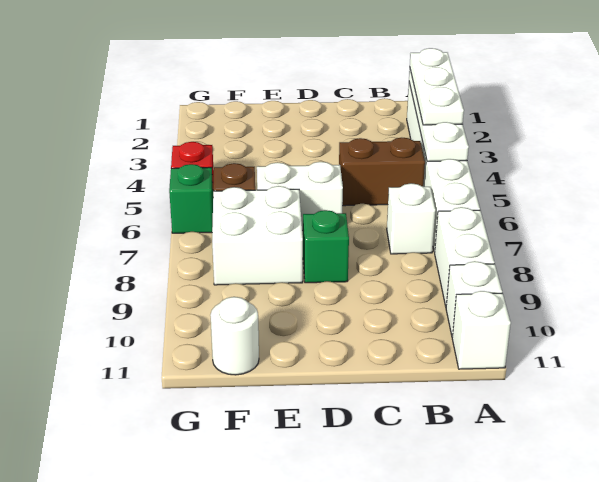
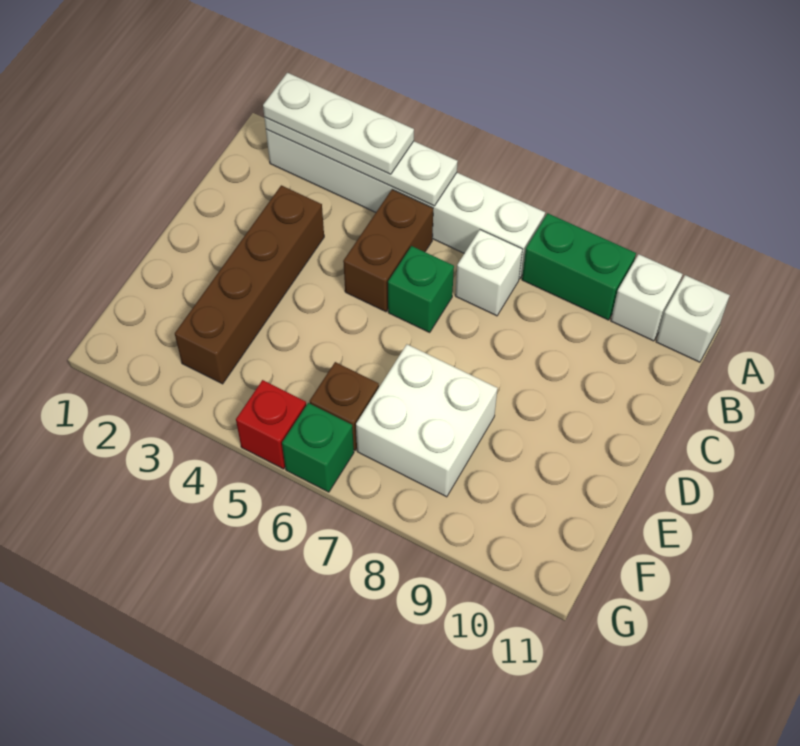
white 1x2 brick [435,207,494,306] -> green 1x2 brick [522,213,636,320]
none -> brown 1x4 brick [175,185,324,384]
white 1x2 brick [257,162,343,231] -> none
green 1x1 brick [303,210,349,283] -> green 1x1 brick moved to [388,246,454,332]
white 1x1 round brick [210,297,259,375] -> none

